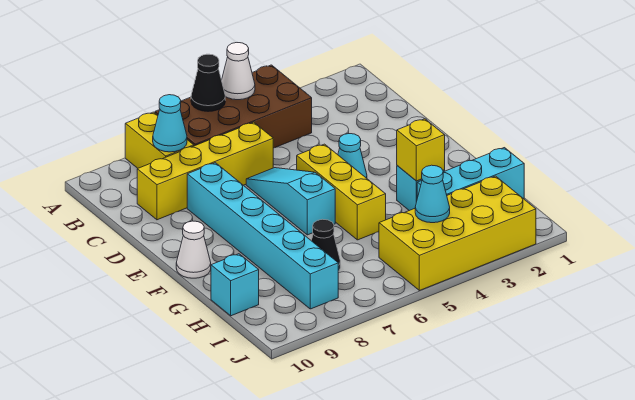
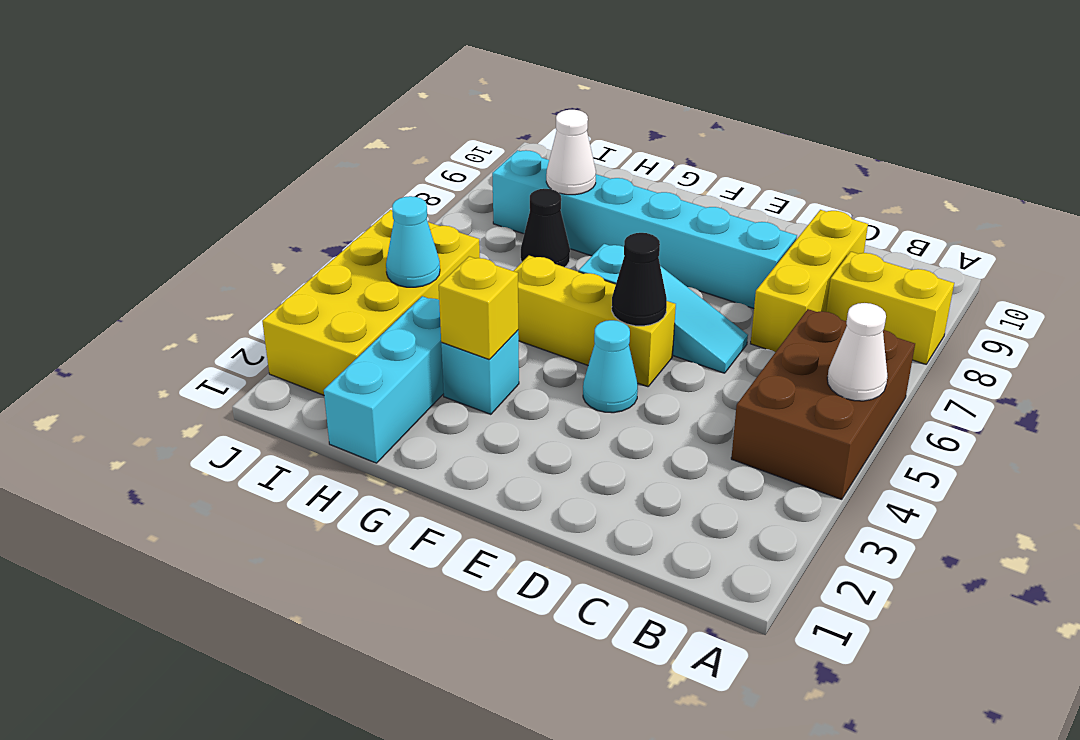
brown 2x4 brick [155,65,312,148] -> brown 2x3 brick [731,309,915,499]
black 1x1 cone [191,54,225,112] -> black 1x1 cone moved to [612,233,667,326]
cyan 1x1 cone [153,95,187,152] -> none
yellow 1x4 brick [137,122,273,220] -> yellow 1x3 brick [751,210,868,352]
white 1x1 cone [176,221,211,278] -> white 1x1 cone moved to [546,110,596,195]
cyan 1x1 brick [211,254,259,316] -> none

